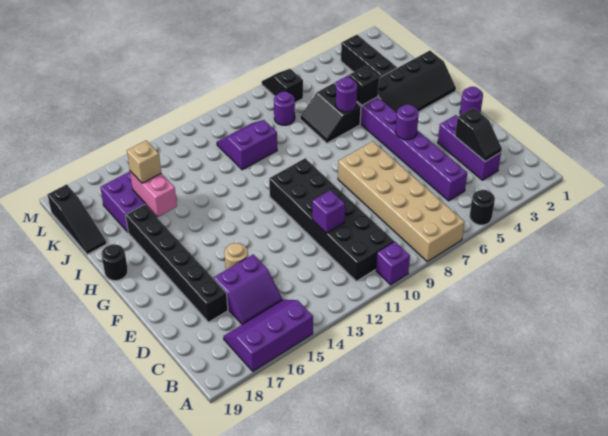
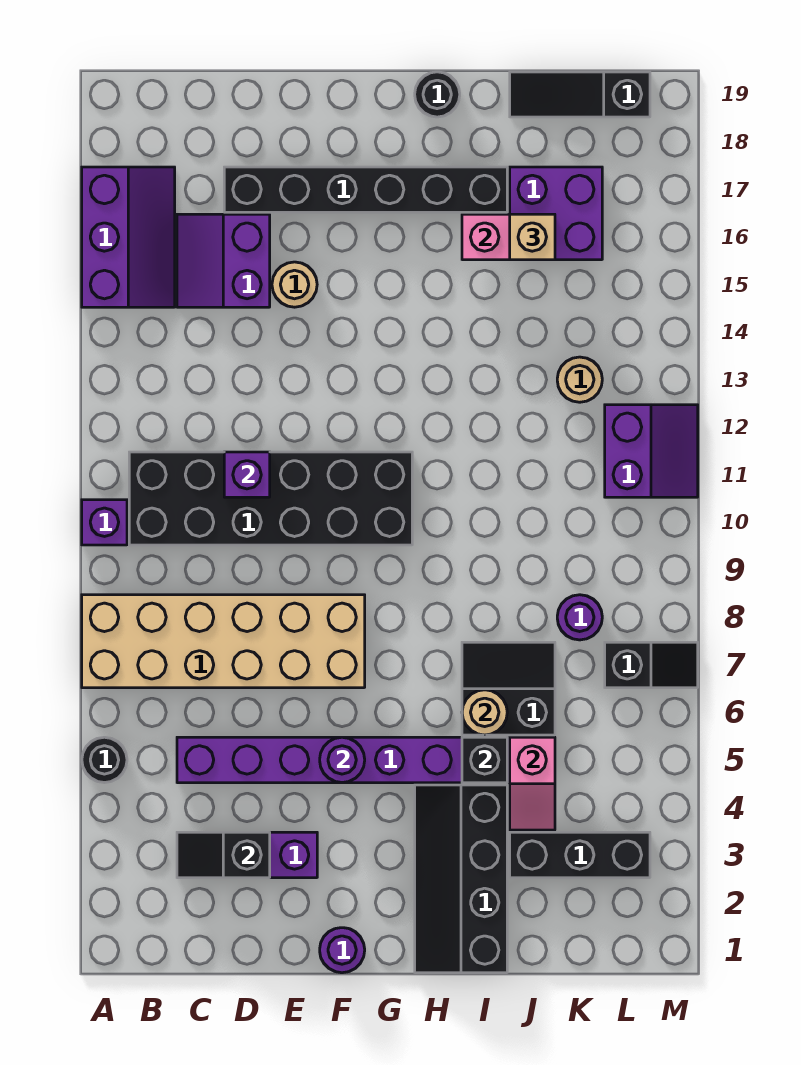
purple 1x1 round brick [336,77,357,112] -> tan 1x1 round brick [462,690,507,735]
none -> pink 1x2 slope [510,737,555,830]
purple 2x2 slope [217,120,277,170] -> purple 2x2 slope moved to [605,405,698,497]
none -> tan 1x1 round brick [557,357,602,402]

